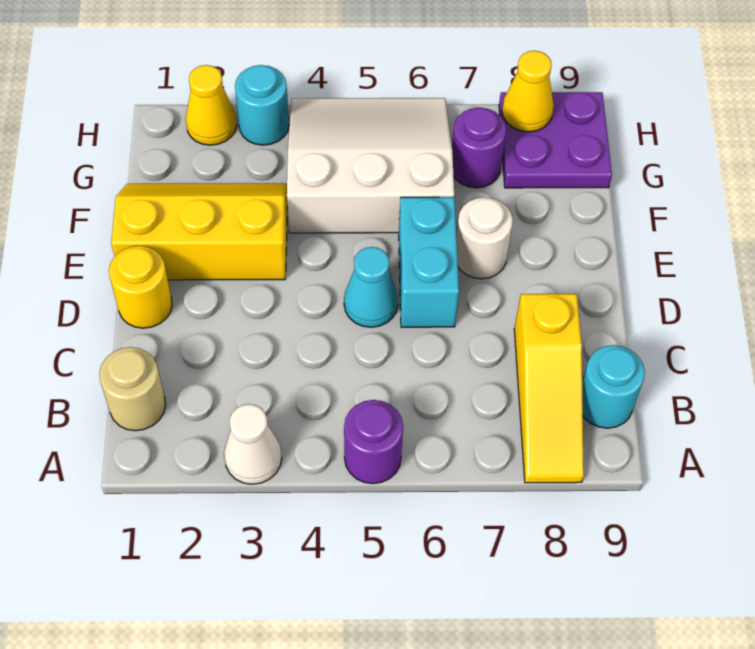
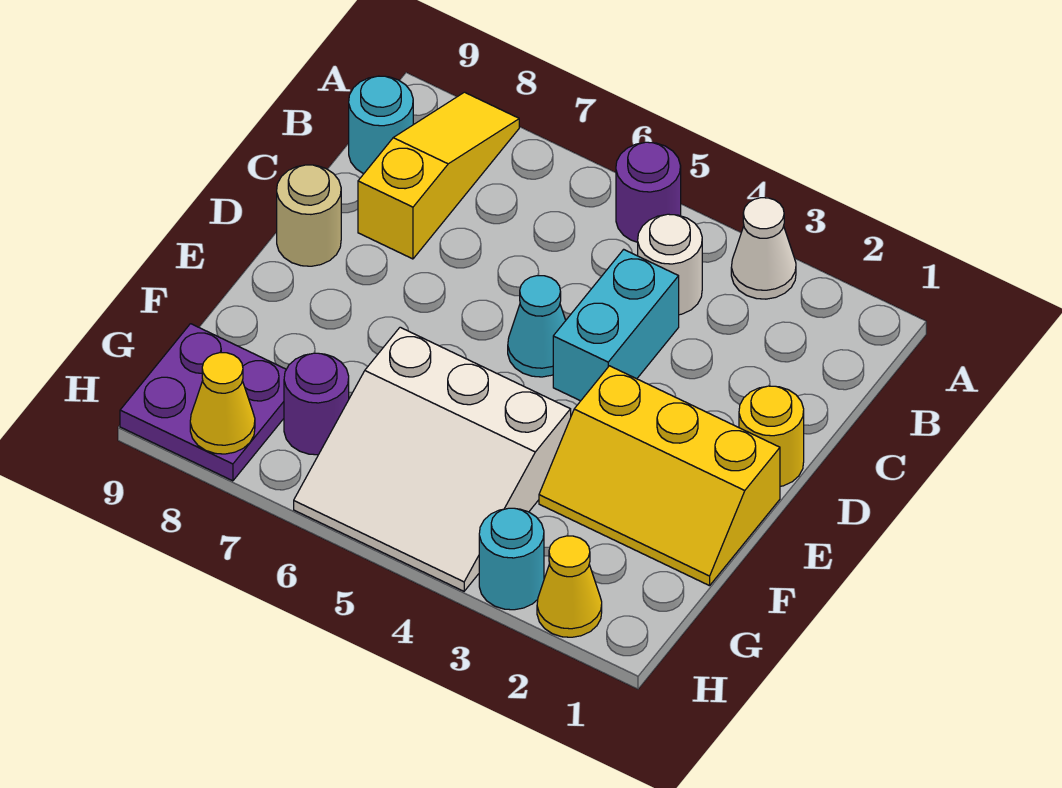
tan 1x1 round brick [99,347,166,431] -> tan 1x1 round brick moved to [277,165,341,266]
cyan 1x2 brick [399,197,459,327] -> cyan 1x2 brick moved to [553,249,679,401]
white 1x1 round brick [456,197,513,279] -> white 1x1 round brick moved to [638,214,702,315]

